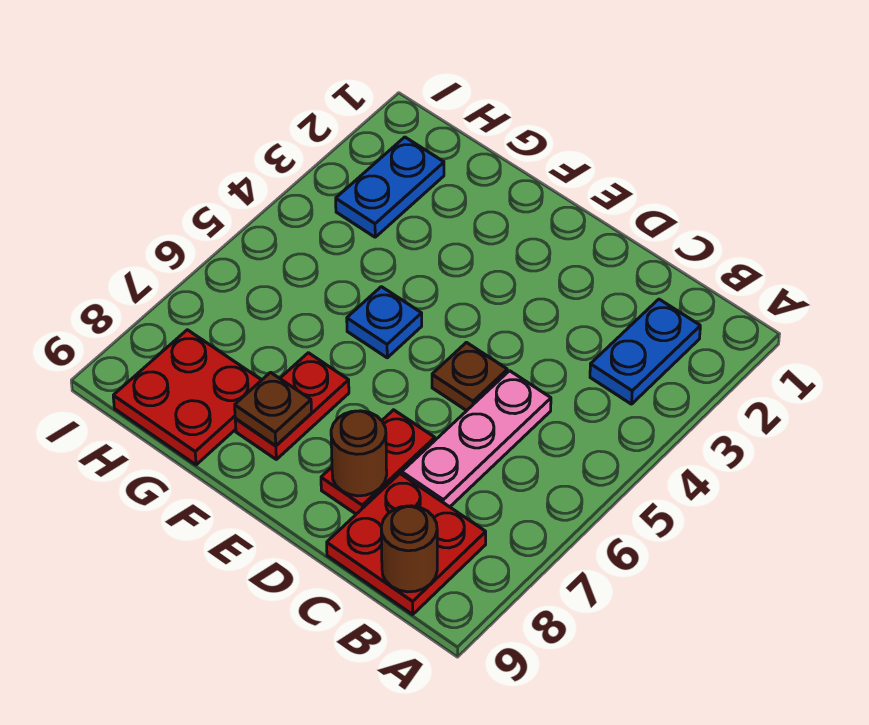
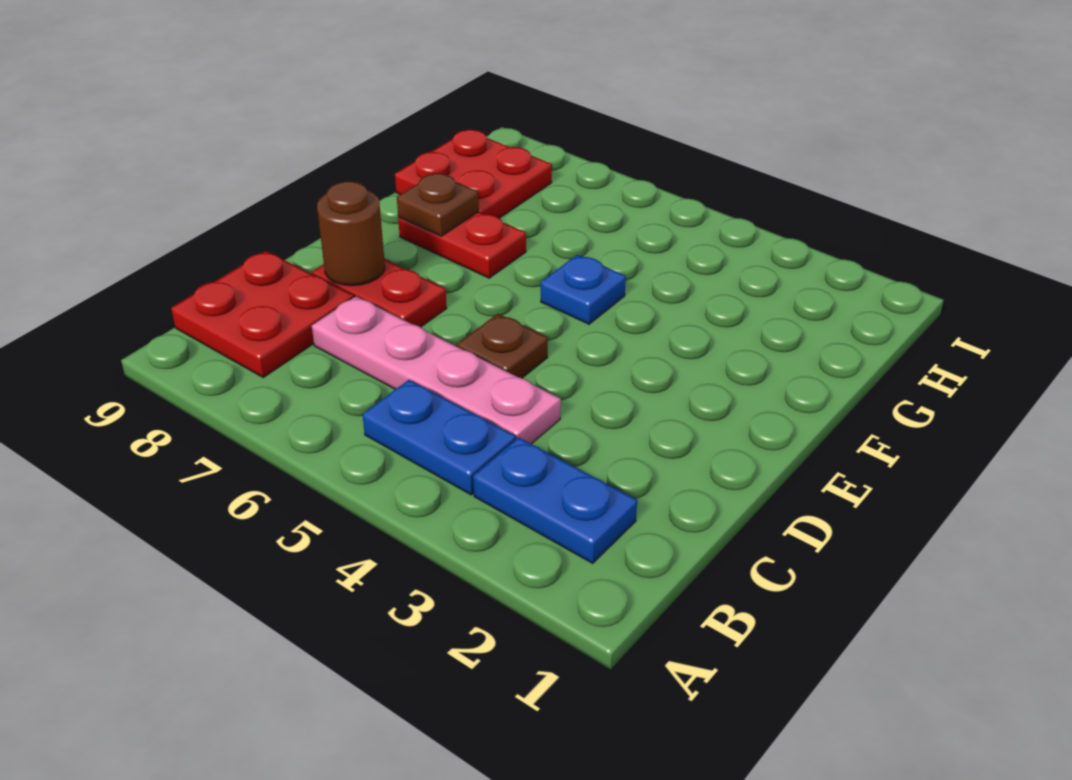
brown 1x1 round brick [381,506,437,592] -> none
pink 1x3 plate [402,371,551,507] -> pink 1x4 plate [312,296,561,444]
blue 1x2 plate [336,137,444,237] -> blue 1x2 plate moved to [362,380,516,495]

